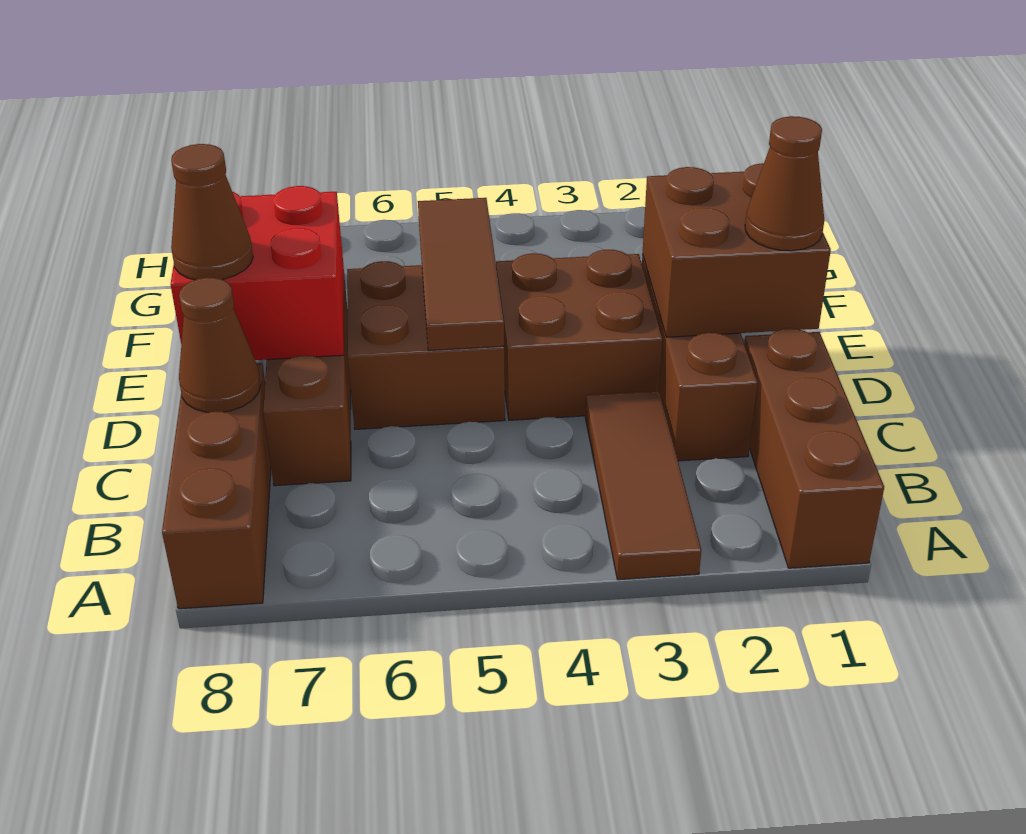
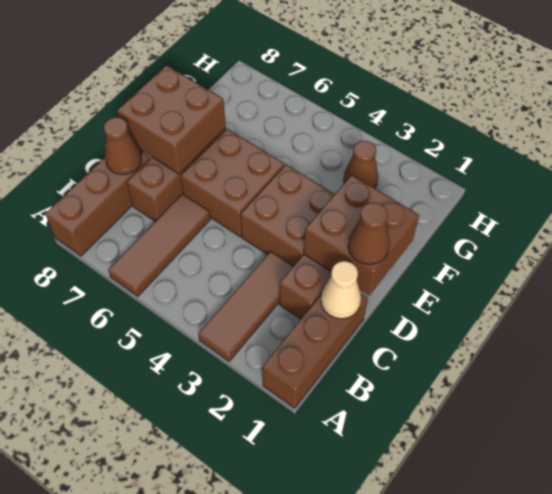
none -> tan 1x1 cone [321,261,361,319]
brown 1x3 tile [418,198,504,351] -> brown 1x3 tile moved to [108,194,211,296]
red 2x2 brick [170,186,344,360] -> brown 2x2 brick [117,65,226,174]
brown 1x1 cone [171,144,253,280] -> brown 1x1 cone moved to [344,141,378,188]

